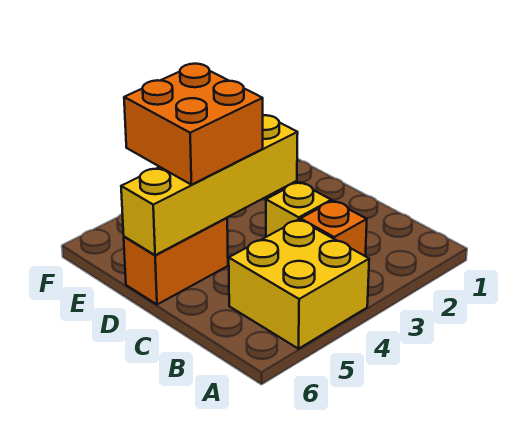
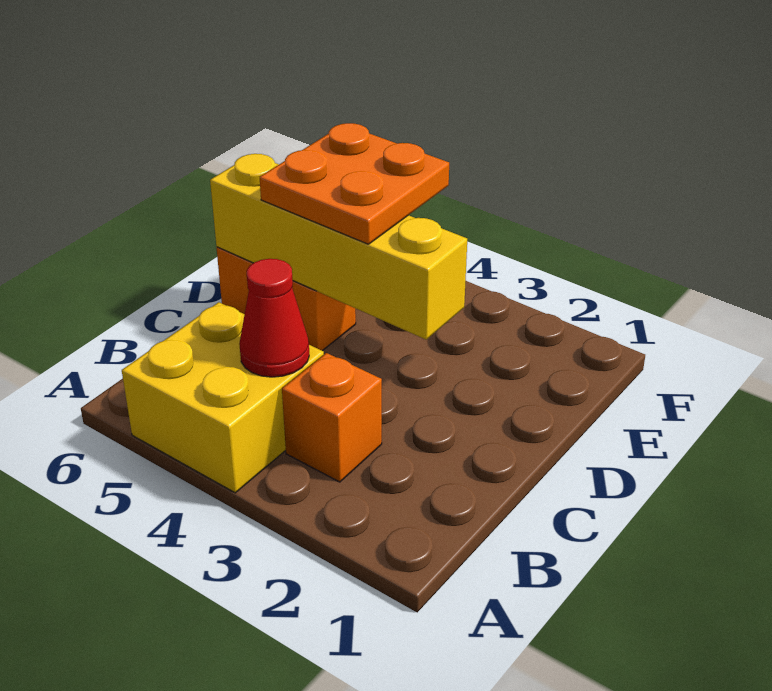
none -> red 1x1 cone [239,259,309,377]
yellow 1x1 brick [266,182,331,237] -> none
orange 2x2 brick [124,64,263,185] -> orange 2x2 plate [260,123,449,244]

